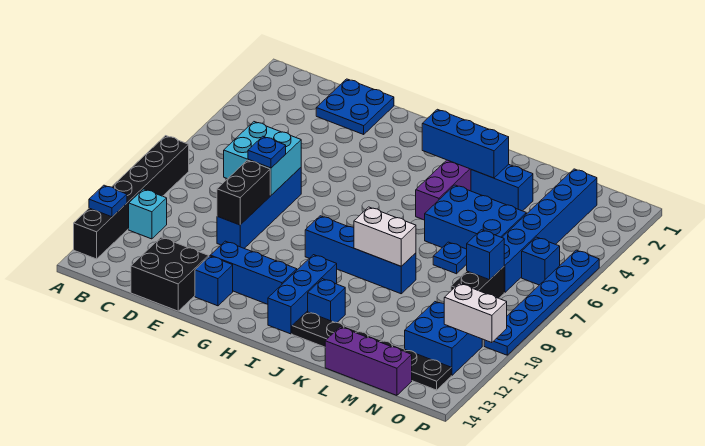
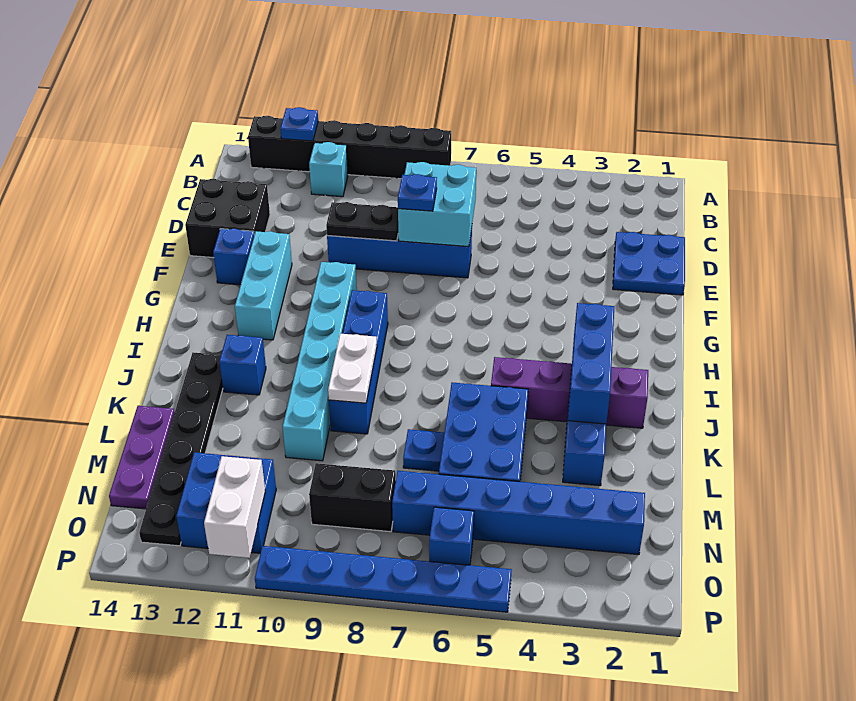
black 1x2 brick [217,160,270,225] -> black 1x2 plate [326,202,398,241]
blue 1x3 brick [210,241,297,304] -> cyan 1x3 brick [235,231,292,340]
none -> cyan 1x6 brick [283,262,357,461]
blue 1x3 brick [268,255,337,334] -> none
white 1x2 brick [354,207,416,266] -> white 1x2 plate [328,334,377,403]
purple 1x3 brick [325,327,412,395] -> purple 1x3 plate [109,406,175,509]
blue 1x1 brick [467,230,504,280] -> none

